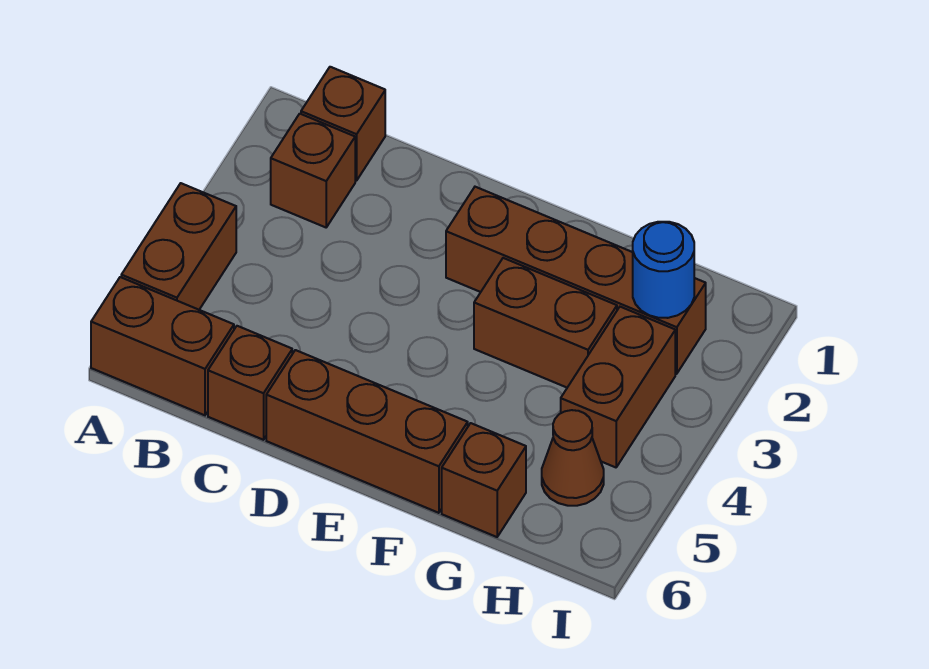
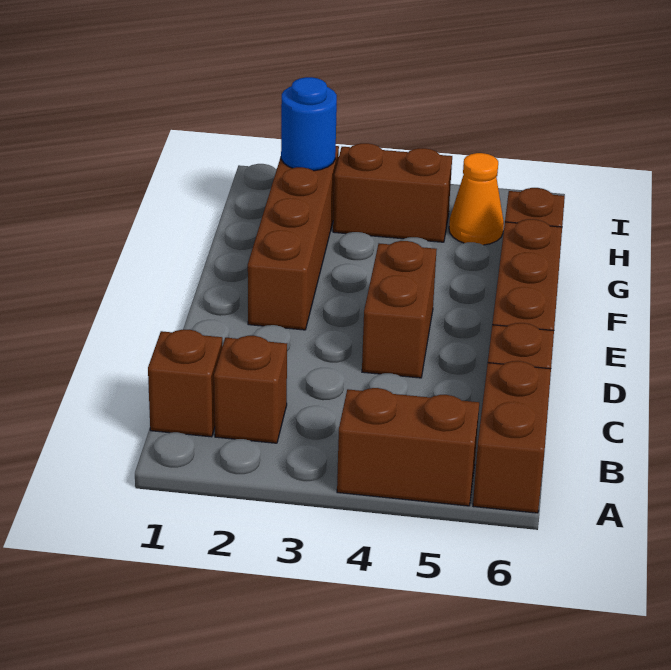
brown 1x2 brick [474,258,617,387] -> brown 1x2 brick moved to [362,241,437,378]
brown 1x1 cone [542,410,604,506] -> orange 1x1 cone [449,153,504,245]

